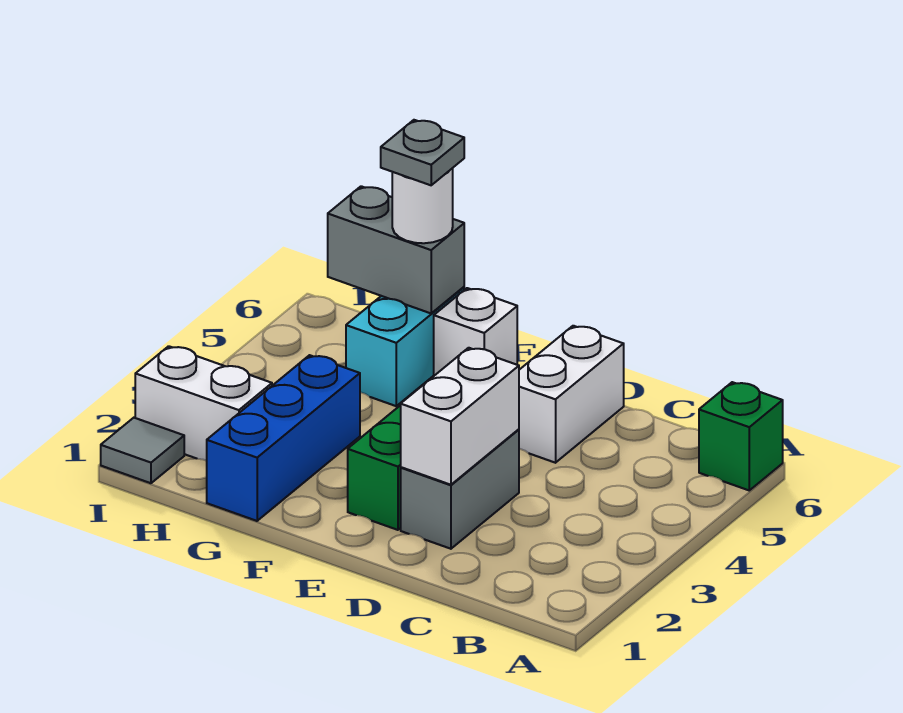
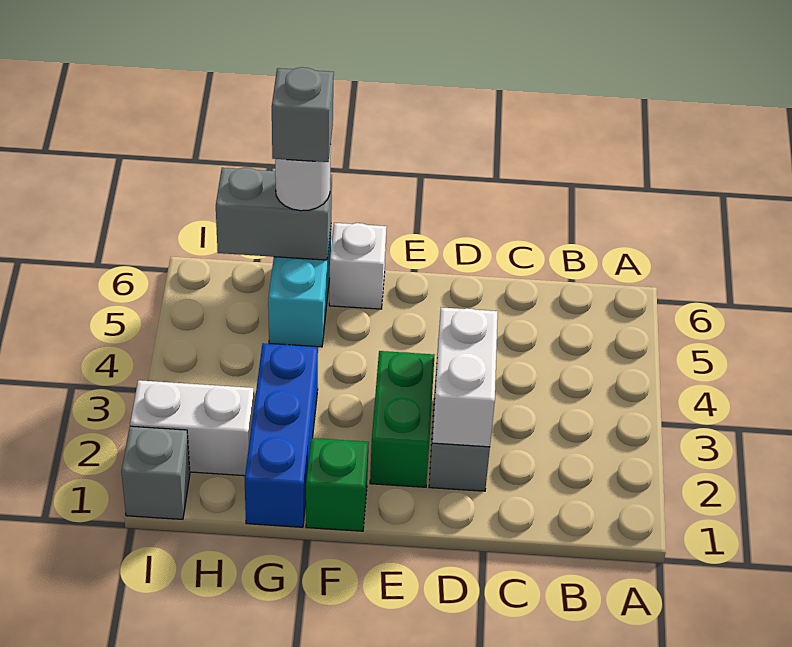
green 1x1 brick [699,382,783,490] -> green 1x1 brick moved to [306,438,369,531]
white 1x2 brick [519,326,624,463] -> none
grey 1x1 plate [381,120,464,185] -> grey 1x1 brick [272,67,334,162]
grey 1x1 tile [101,418,184,483] -> grey 1x1 brick [121,426,190,519]

